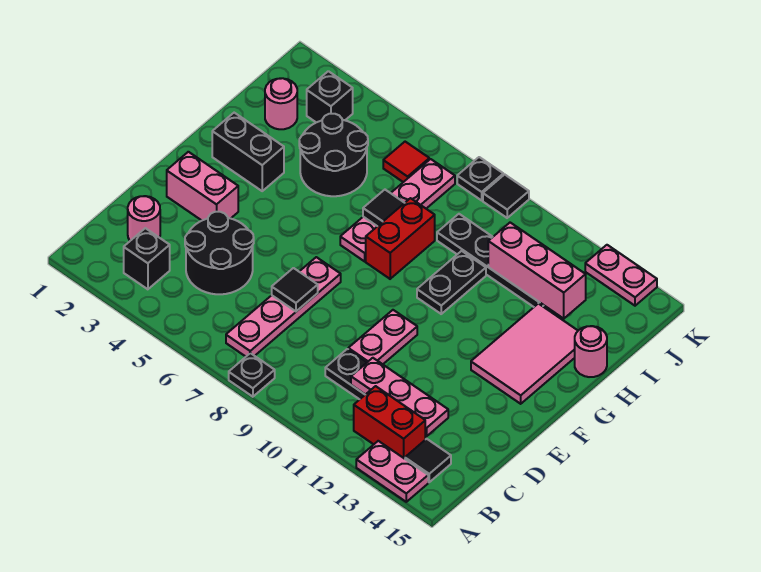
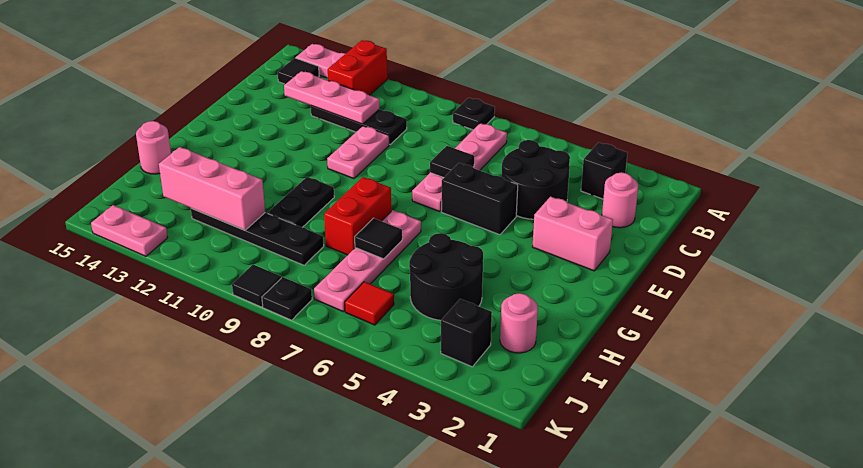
red 1x2 brick [354,386,425,459] -> red 1x2 brick turned to [328,40,387,95]
pink 2x3 tile [471,303,578,404] -> none
black 1x2 brick [212,113,284,191] -> black 1x2 brick moved to [441,163,518,235]

